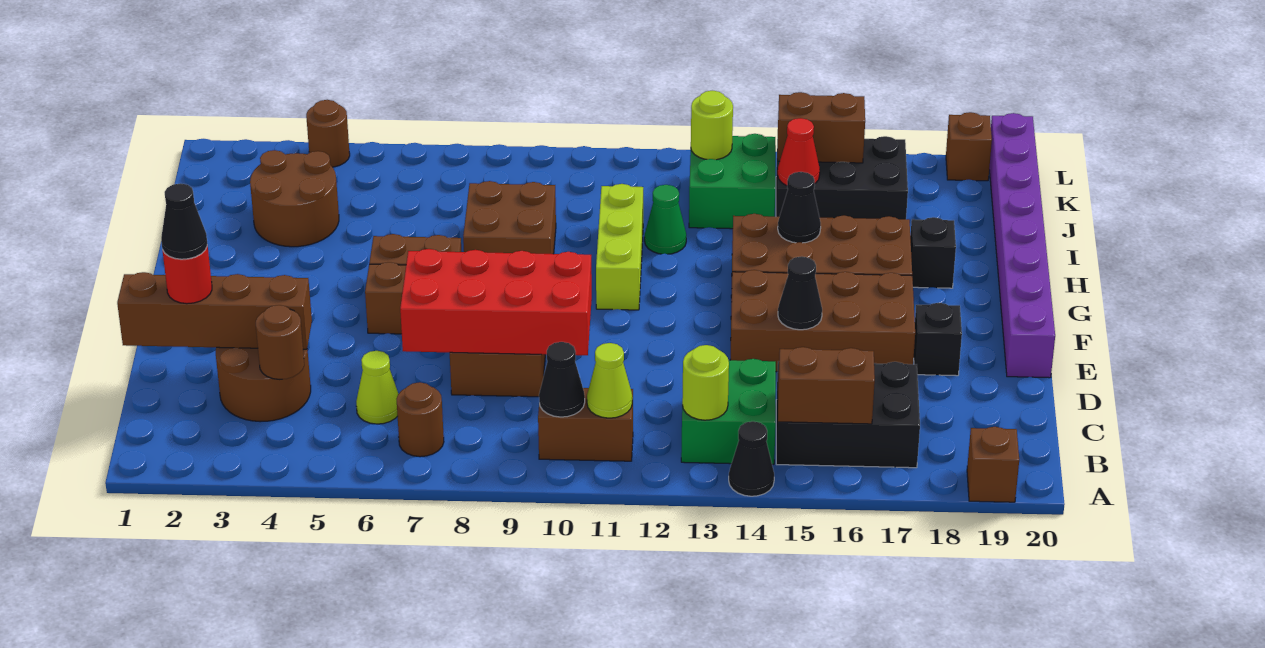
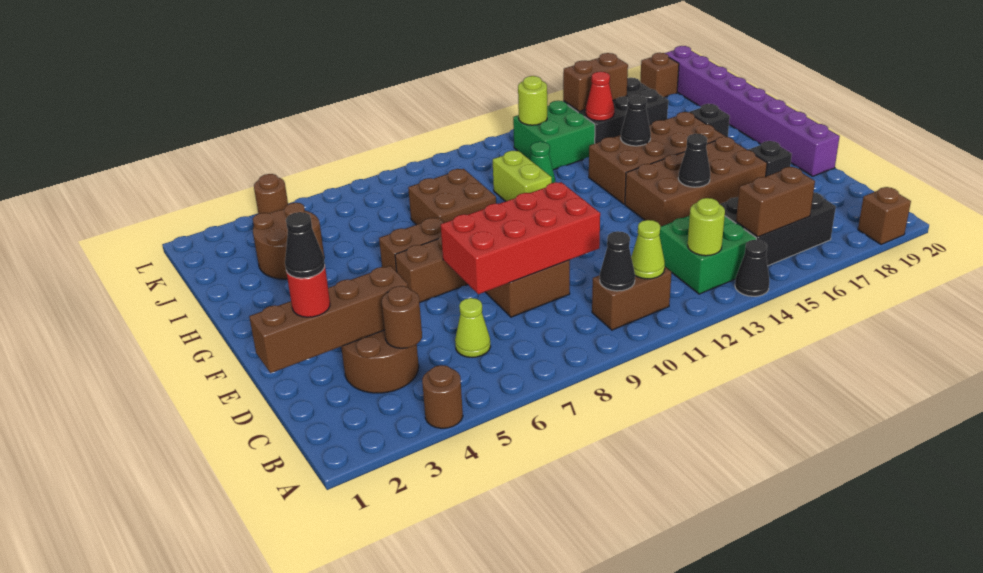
brown 1x1 round brick [397,382,444,457] -> brown 1x1 round brick moved to [422,365,463,428]
lime 1x3 brick [596,184,643,310] -> lime 1x2 brick [493,151,552,201]

